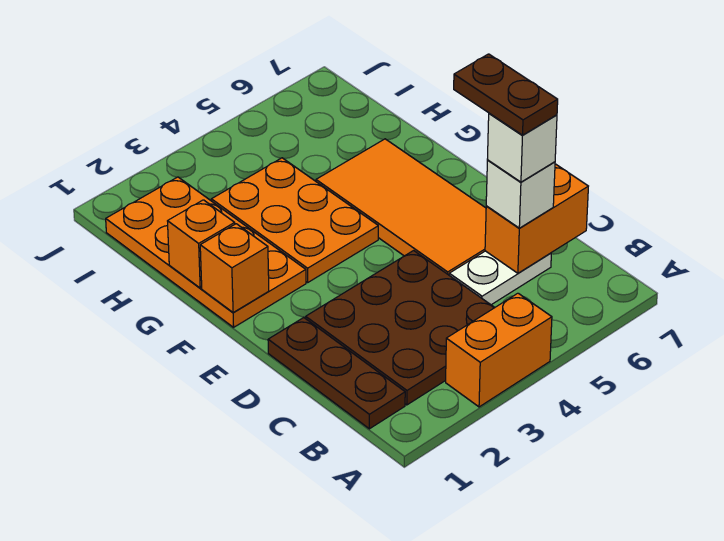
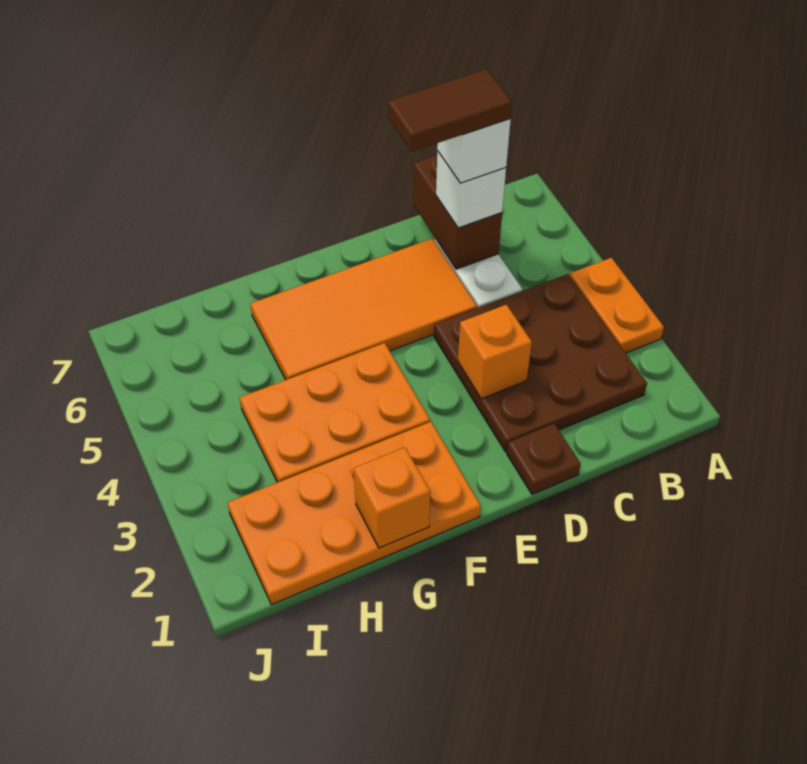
orange 1x2 brick [446,293,552,407] -> orange 1x2 plate [570,258,664,353]
brown 1x3 plate [268,318,405,429] -> brown 1x1 plate [507,424,581,495]
orange 1x2 brick [485,164,588,273] -> brown 1x2 brick [413,155,502,269]
brown 1x2 plate [454,54,558,135] -> brown 1x2 tile [388,69,512,151]
orange 1x1 brick [200,224,269,313] -> orange 1x1 brick moved to [458,305,532,399]

